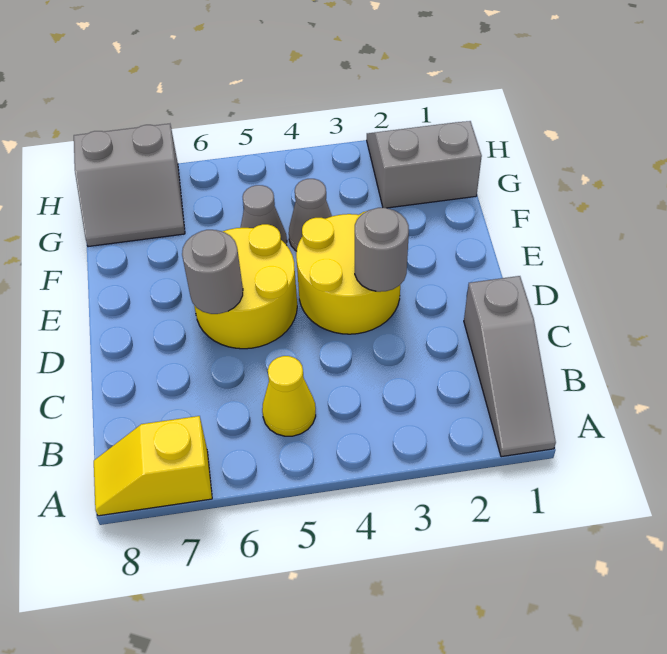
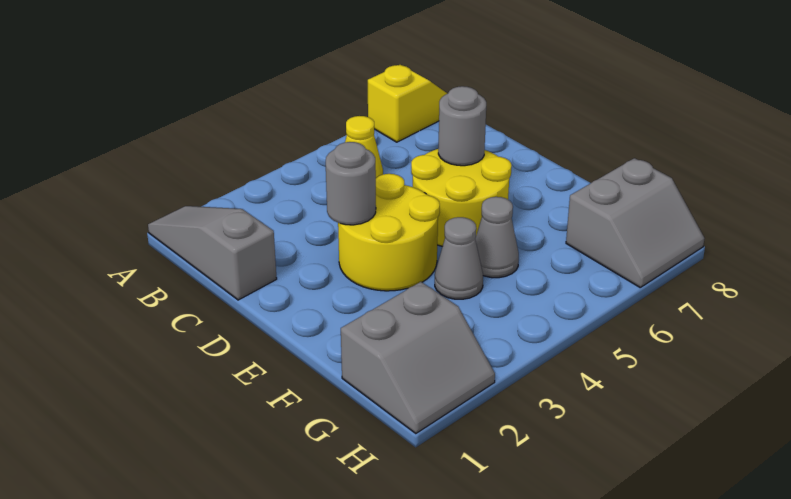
grey 2x2 slope [74,124,185,247] -> grey 2x2 slope turned to [566,158,704,287]

